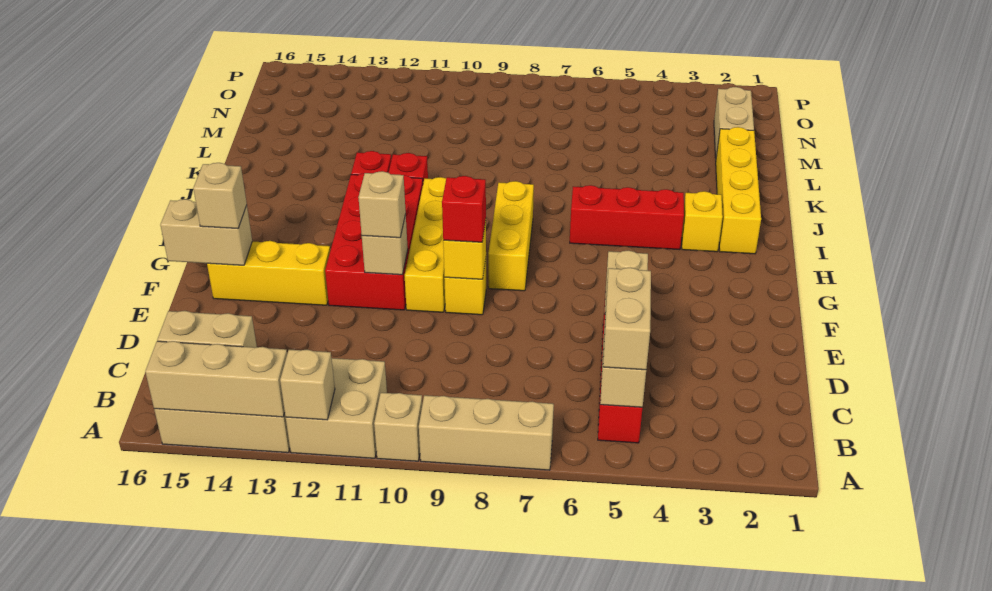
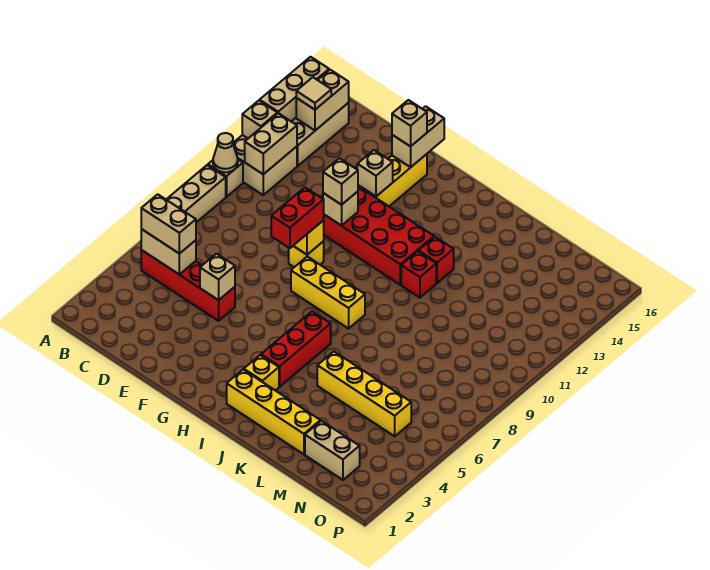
none -> tan 1x1 cone [213,133,238,172]
none -> tan 1x2 brick [245,113,297,174]
none -> tan 1x1 tile [296,77,331,110]
red 1x1 brick [442,176,486,242] -> red 1x2 brick [271,188,324,248]
yellow 1x4 brick [405,177,446,312] -> yellow 1x4 brick moved to [317,352,411,436]
none -> tan 1x1 brick [357,150,393,196]

